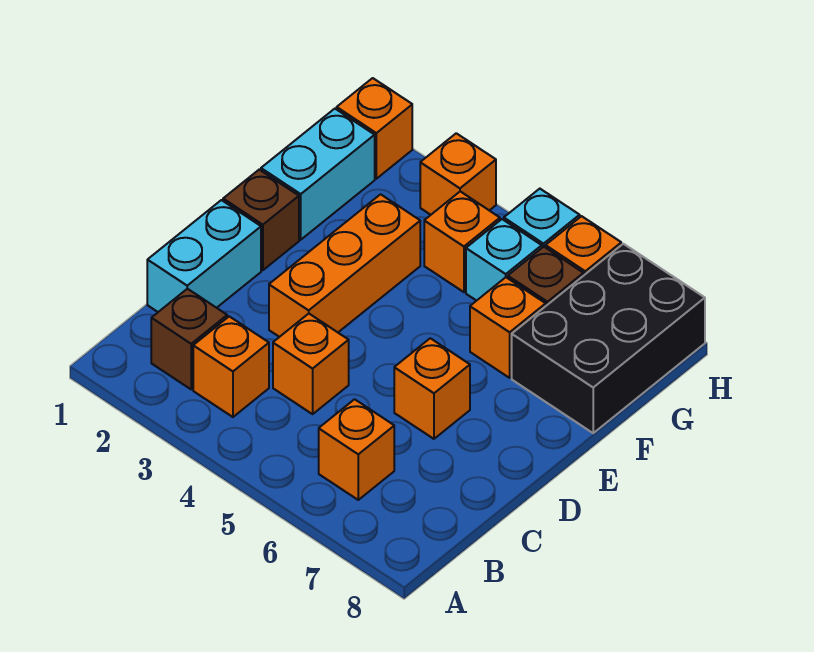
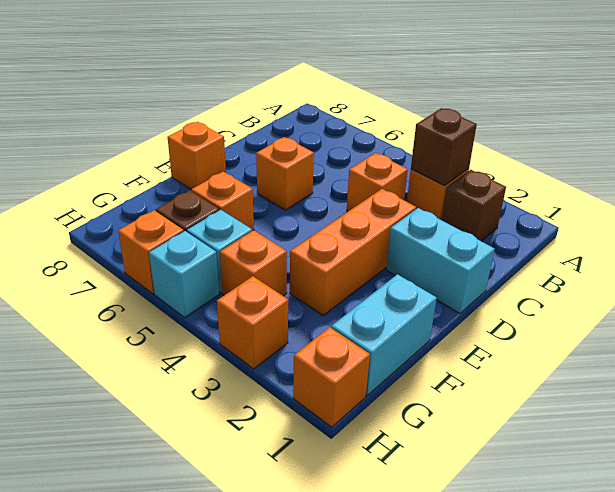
orange 1x1 brick [319,399,394,500] -> orange 1x1 brick moved to [168,122,226,189]
cyan 1x2 brick [147,200,261,312] -> cyan 1x2 brick turned to [386,208,495,314]
brown 1x1 brick [223,170,299,270] -> brown 1x1 brick moved to [411,108,477,186]
black 2x3 brick [512,244,705,433] -> none

